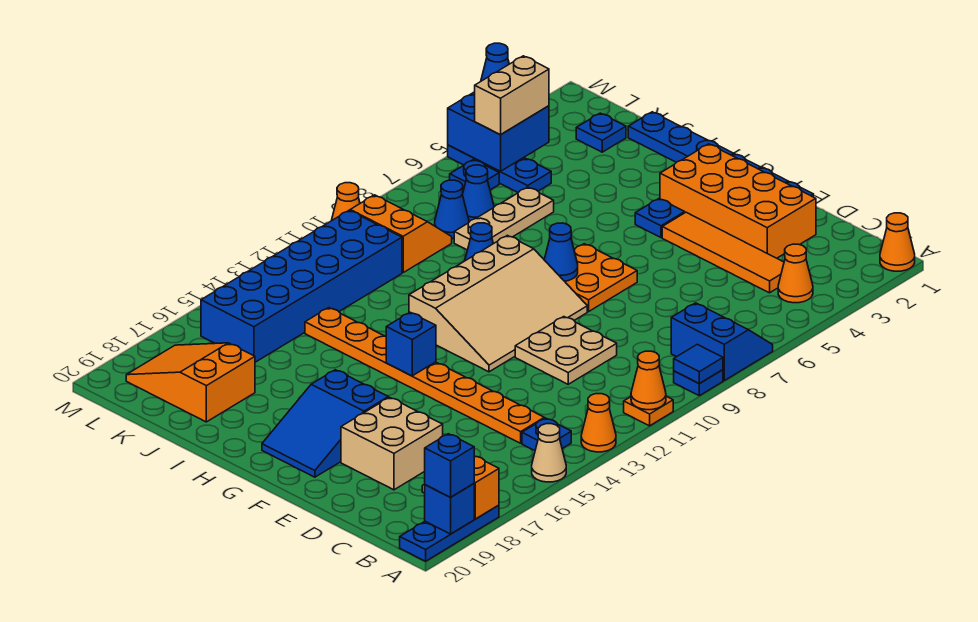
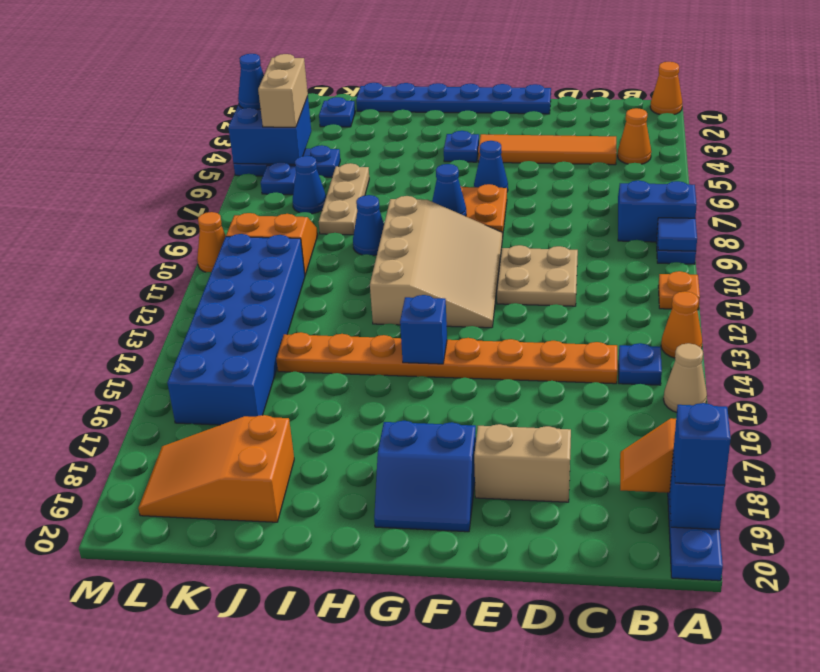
orange 1x1 cone [631,351,666,410] -> none
orange 2x4 brick [660,144,816,258] -> none
tan 2x2 brick [341,397,443,490] -> tan 1x2 brick [474,424,571,502]
blue 2x3 slope [262,370,388,477] -> blue 2x2 slope [374,421,476,532]
blue 1x1 cone [435,180,469,239] -> blue 1x1 cone moved to [474,141,508,192]

